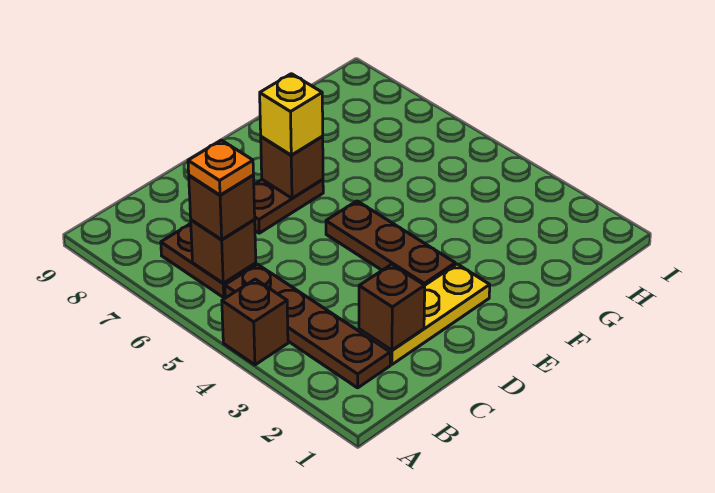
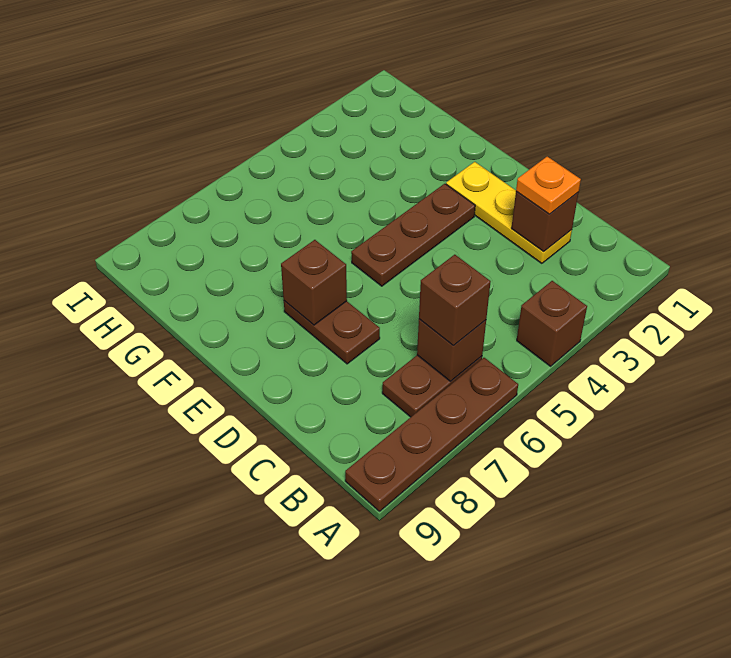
brown 1x4 plate [225,264,390,388] -> brown 1x4 plate moved to [345,358,518,511]
orange 1x1 plate [188,140,253,195] -> orange 1x1 plate moved to [516,157,581,214]
yellow 1x1 brick [260,74,323,155] -> none

